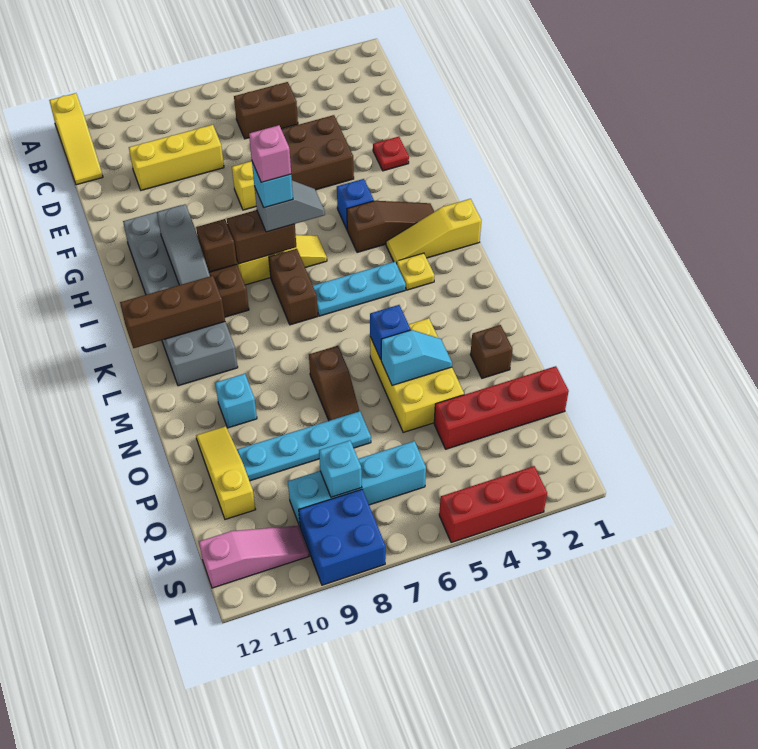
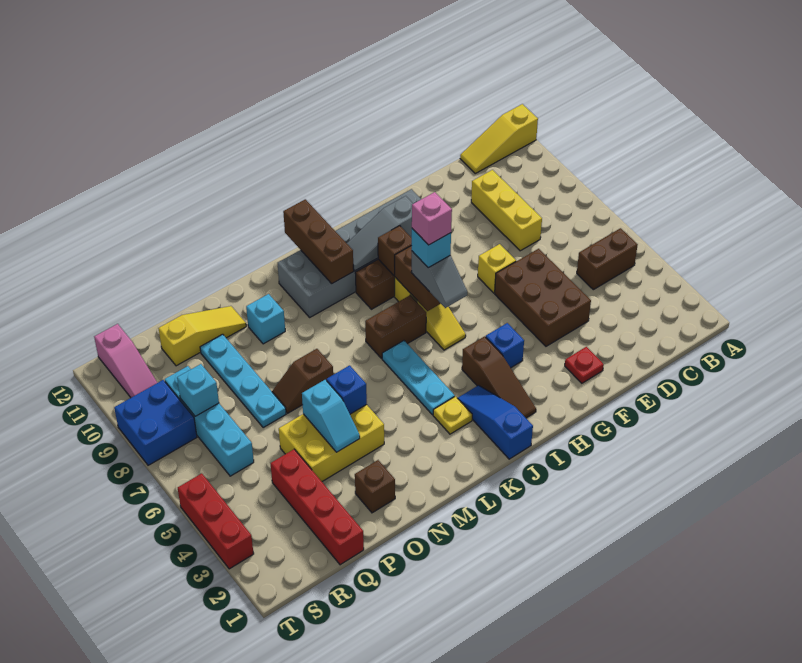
brown 1x2 brick [234,82,298,139] -> brown 1x2 brick turned to [577,228,638,290]
yellow 1x3 slope [386,199,481,264] -> blue 1x3 slope [458,385,533,459]

